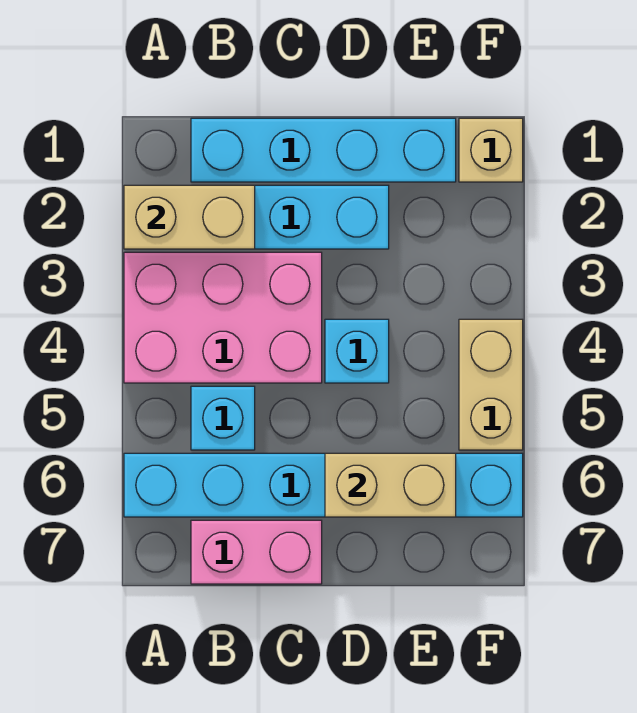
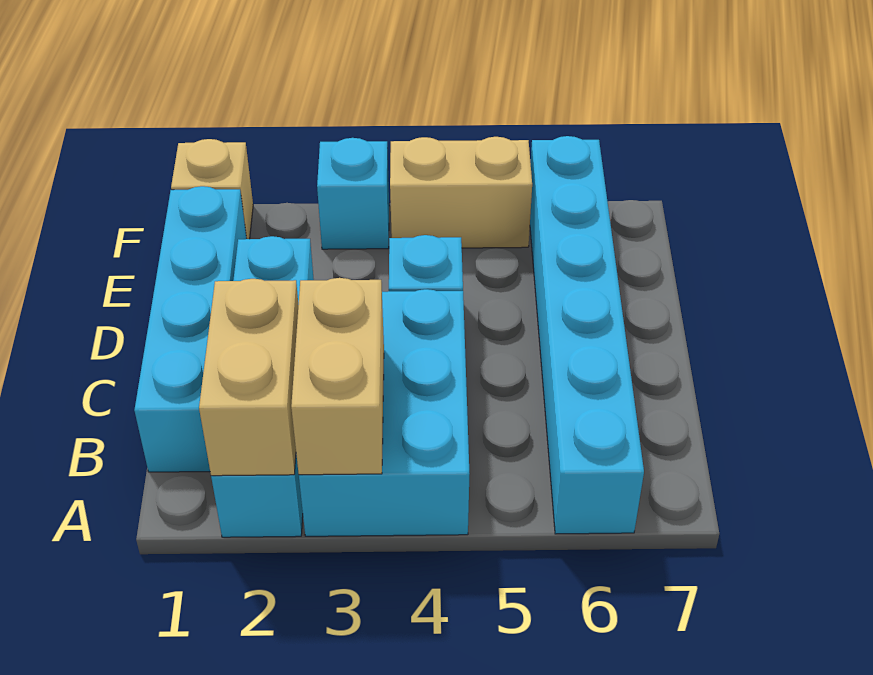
pink 2x3 brick [124,252,322,383] -> cyan 2x3 brick [299,289,469,536]
cyan 1x1 brick [191,386,255,450] -> cyan 1x1 brick moved to [317,138,389,249]
pink 1x2 brick [191,520,322,584] -> none
tan 1x2 brick [325,453,456,517] -> tan 1x2 brick moved to [291,278,384,475]

